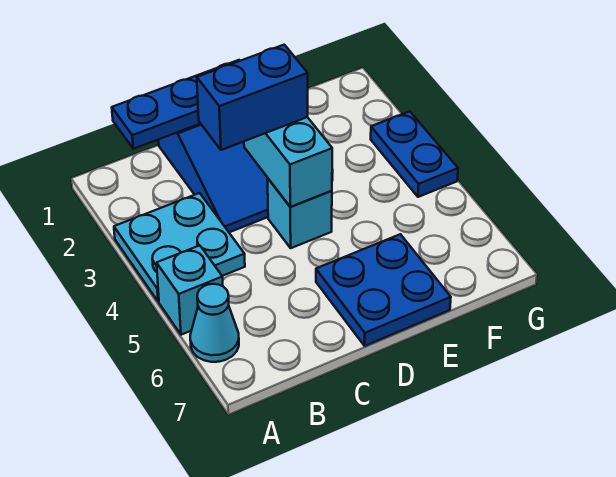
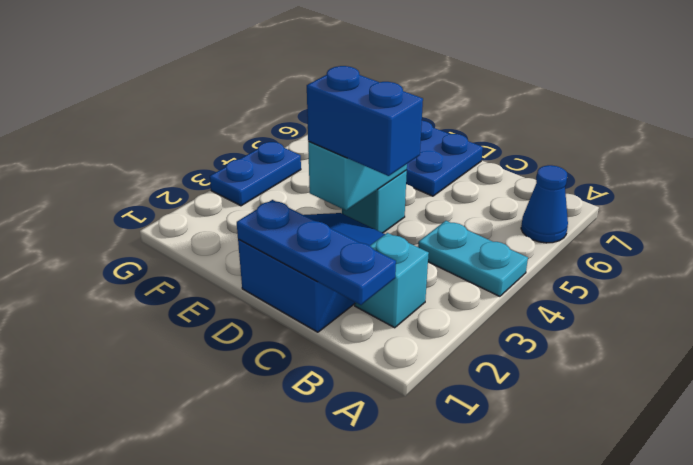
cyan 2x2 plate [114,193,245,302] -> cyan 1x2 plate [418,221,528,296]
cyan 1x1 brick [157,245,223,335] -> cyan 1x1 brick moved to [355,233,429,328]
cyan 1x1 cone [190,284,239,362] -> blue 1x1 cone [521,165,568,243]

